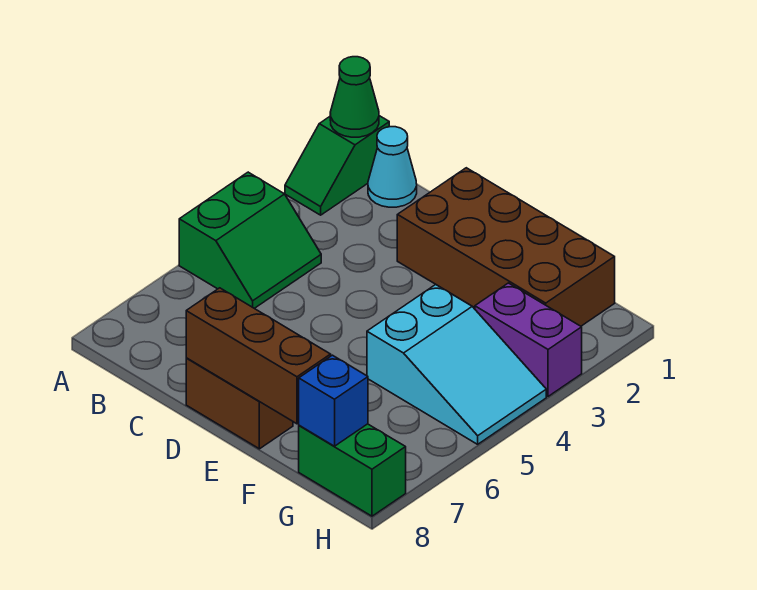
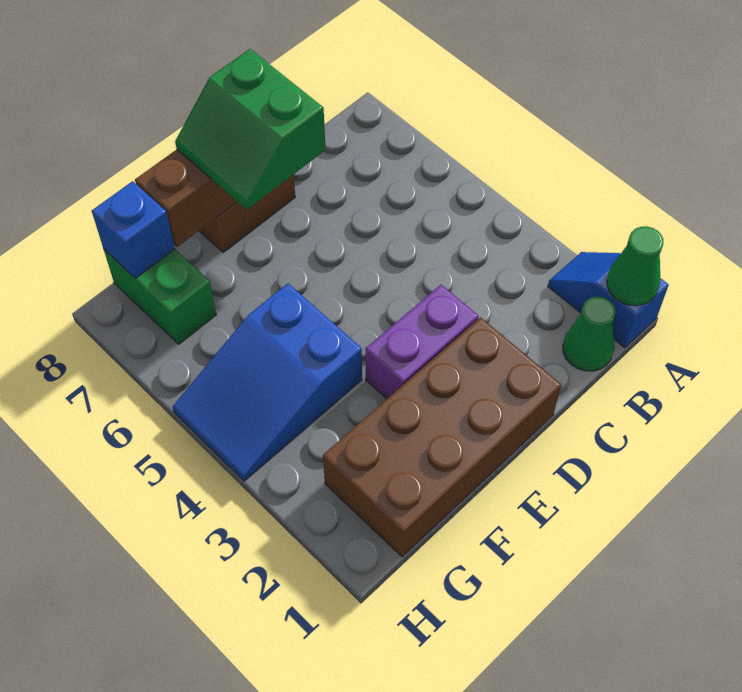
green 1x2 slope [285,116,389,215] -> blue 1x2 slope [548,252,669,348]
green 2x2 slope [179,172,321,308] -> green 2x2 slope moved to [175,49,326,210]
cyan 1x1 cone [368,127,417,207] -> green 1x1 cone [563,297,615,371]
cyan 2x3 slope [367,285,546,444] -> blue 2x3 slope [173,284,362,481]
purple 1x2 brick [475,283,582,396] -> purple 1x2 brick moved to [366,285,479,399]
green 1x2 brick [299,424,406,516] -> green 1x2 brick turned to [104,249,216,344]

